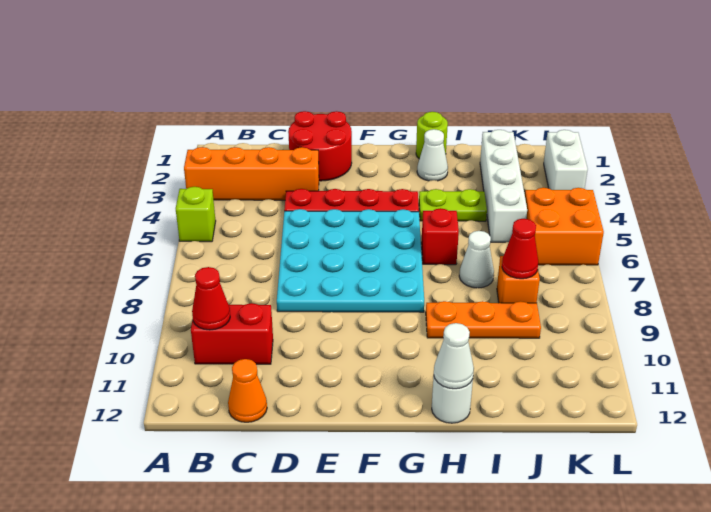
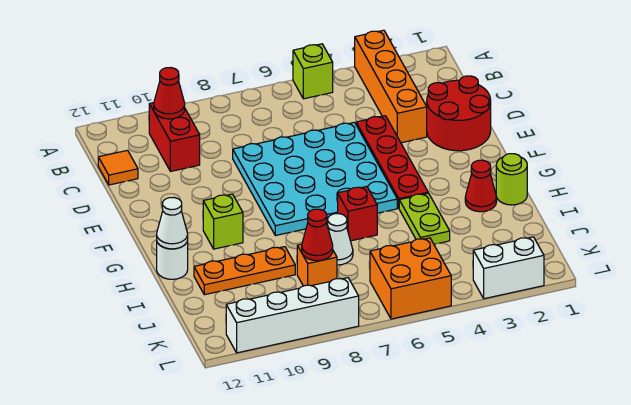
orange 1x1 cone [228,359,267,422] -> orange 1x1 tile [98,150,138,185]
none -> lime 1x1 brick [203,194,243,249]
white 1x1 cone [417,129,448,181] -> red 1x1 cone [465,160,497,212]
orange 1x3 plate [426,301,541,338] -> orange 1x3 plate turned to [194,247,295,295]
white 1x4 brick [480,130,527,242] -> white 1x4 brick moved to [226,278,359,353]

